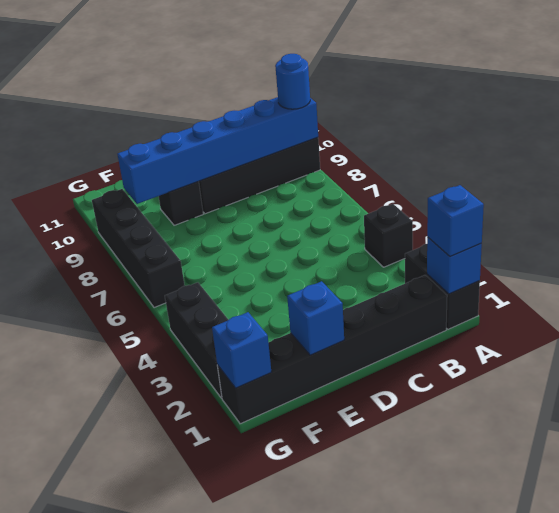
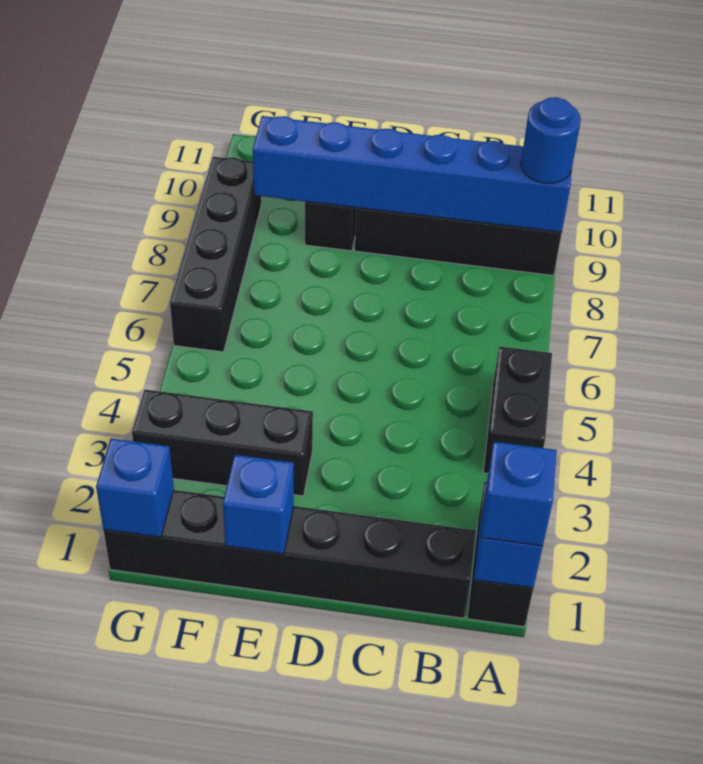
black 1x1 brick [364,204,413,267] -> black 1x2 brick [483,346,552,473]
black 1x3 brick [165,282,228,398] -> black 1x3 brick turned to [132,390,313,496]

